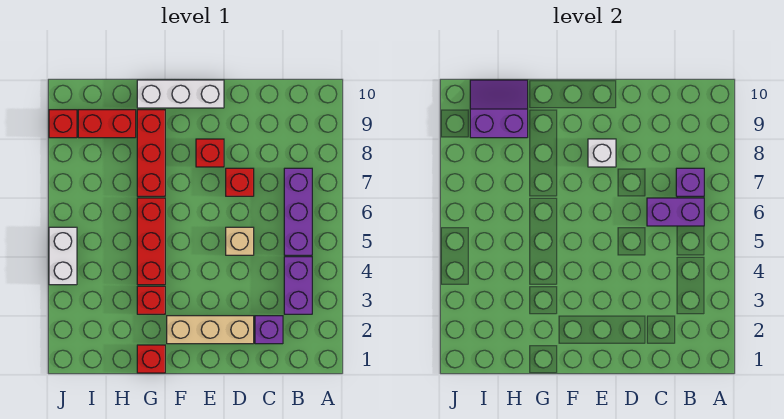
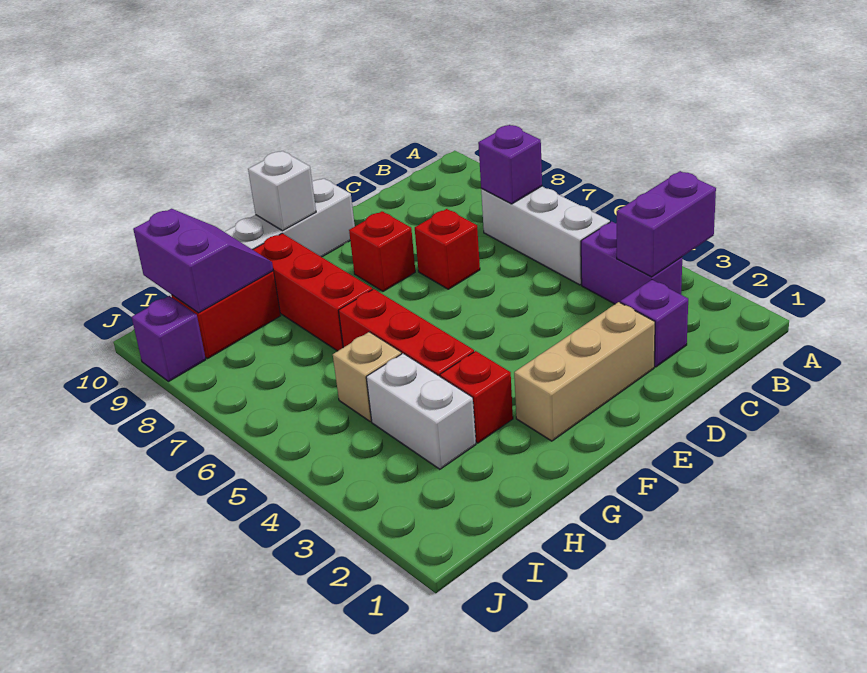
purple 1x3 brick [284,168,312,255] -> white 1x3 brick [481,186,610,285]
purple 1x2 brick [647,198,704,226] -> purple 1x2 brick moved to [617,171,716,277]
tan 1x1 brick [226,227,254,255] -> tan 1x1 brick moved to [333,332,402,422]
white 1x1 brick [588,139,616,167] -> white 1x1 brick moved to [248,151,316,231]
red 1x1 brick [137,345,165,373] -> none
purple 2x2 slope [470,80,528,138] -> purple 2x2 slope turned to [133,209,273,313]
white 1x2 brick [49,227,77,285] -> white 1x2 brick moved to [366,354,476,469]
red 1x1 brick [49,110,77,138] -> purple 1x1 brick [132,296,206,382]

